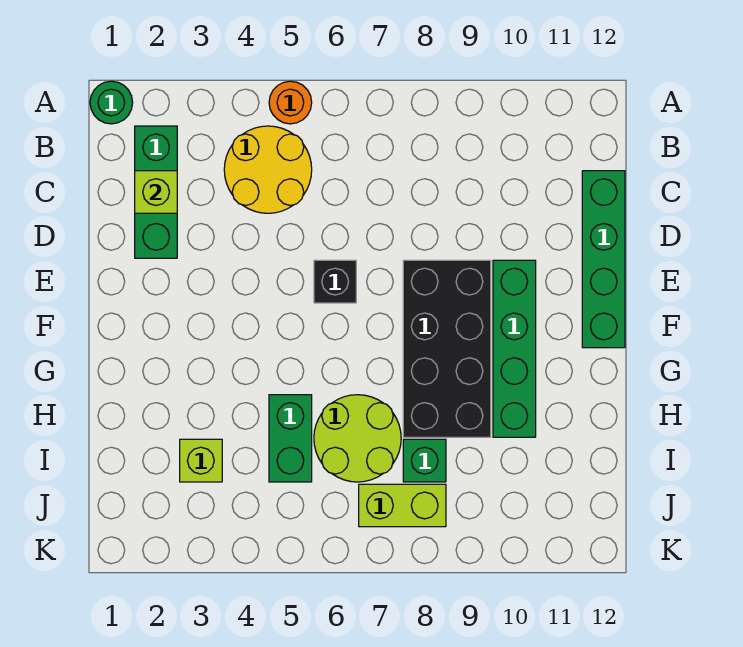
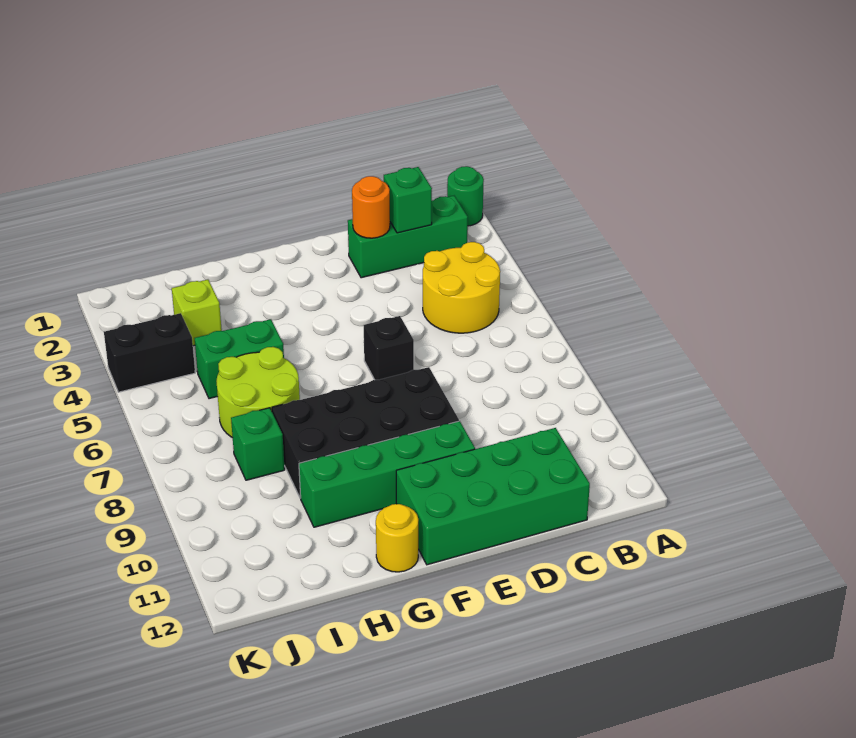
orange 1x1 round brick [269,81,312,124] -> orange 1x1 round brick moved to [352,176,390,238]
lime 1x1 brick [135,171,177,213] -> green 1x1 brick [384,167,432,233]
green 1x4 brick [582,171,625,348] -> green 2x4 brick [396,428,590,565]
none -> yellow 1x1 round brick [376,504,418,572]
none -> black 1x2 brick [104,313,195,392]
lime 1x2 brick [359,484,446,527] -> none

